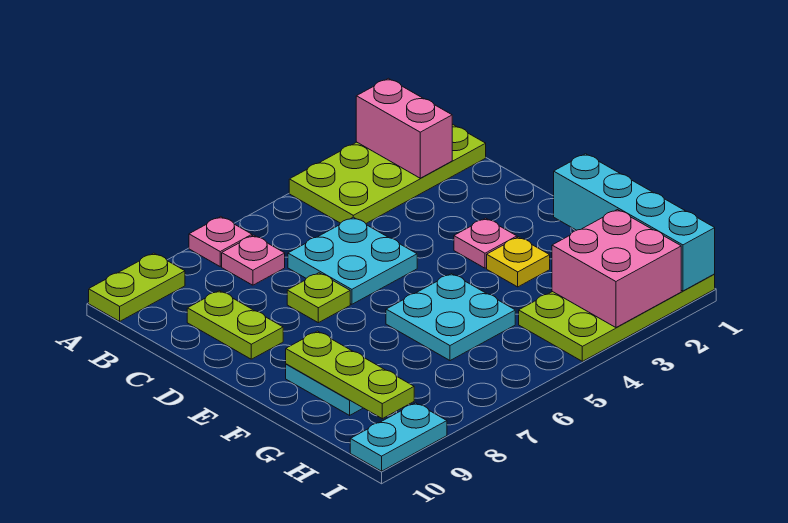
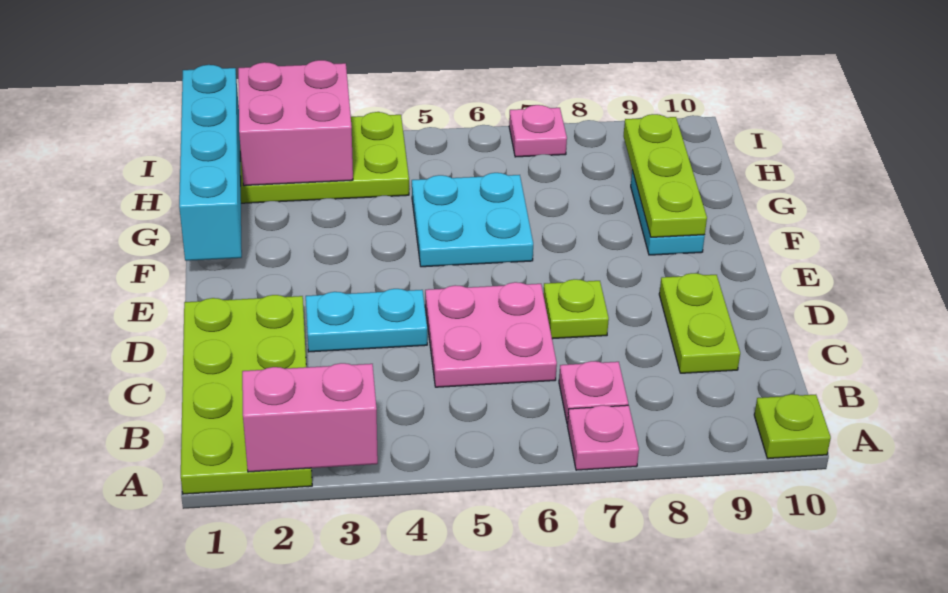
lime 2x4 plate [289,124,486,223] -> lime 2x4 plate turned to [181,295,312,494]
pink 1x2 brick [356,78,452,178] -> pink 1x2 brick turned to [242,363,378,472]
lime 1x2 plate [89,253,185,321] -> lime 1x1 plate [754,394,831,459]
cyan 2x2 plate [288,217,417,304] -> pink 2x2 plate [425,282,557,387]
pink 1x1 plate [454,218,517,268] -> pink 1x1 plate moved to [509,105,567,157]
yellow 1x1 plate [487,237,550,287] -> none
cyan 1x2 plate [350,403,447,471] -> cyan 1x2 plate moved to [306,289,427,352]

